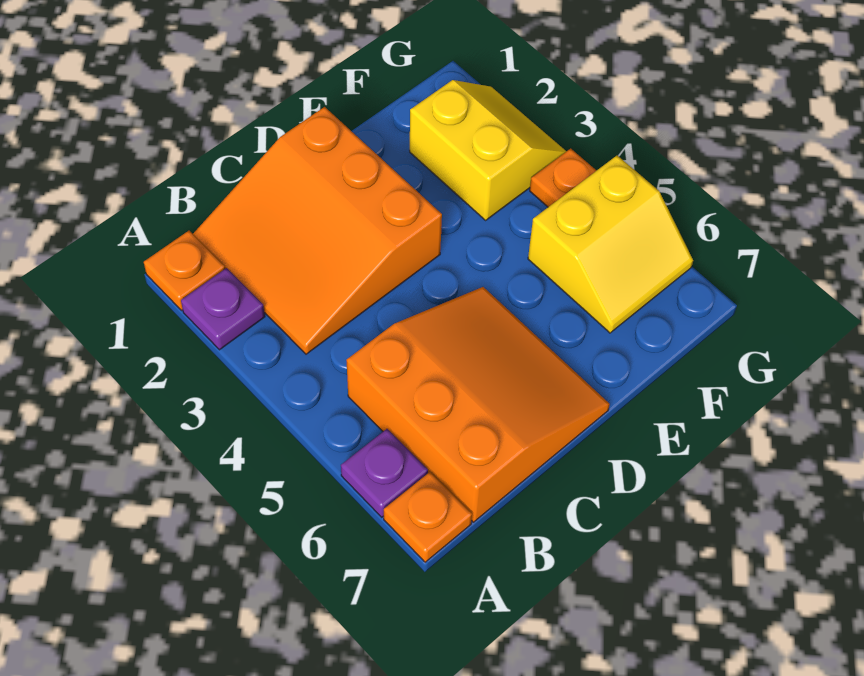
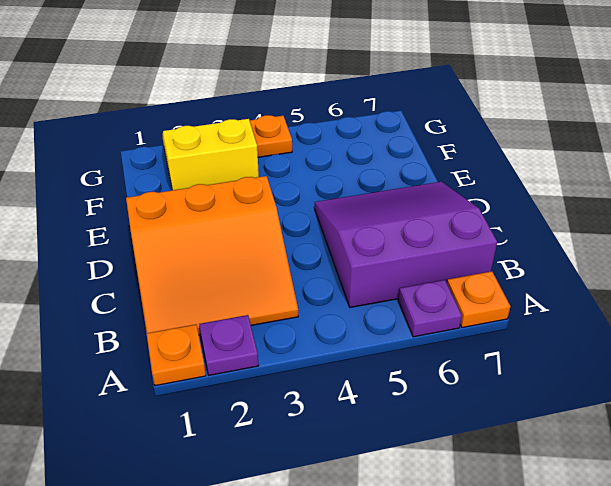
orange 3x3 slope [346,287,610,522] -> purple 3x3 slope [315,182,497,307]
yellow 2x2 slope [528,156,693,333] -> none

